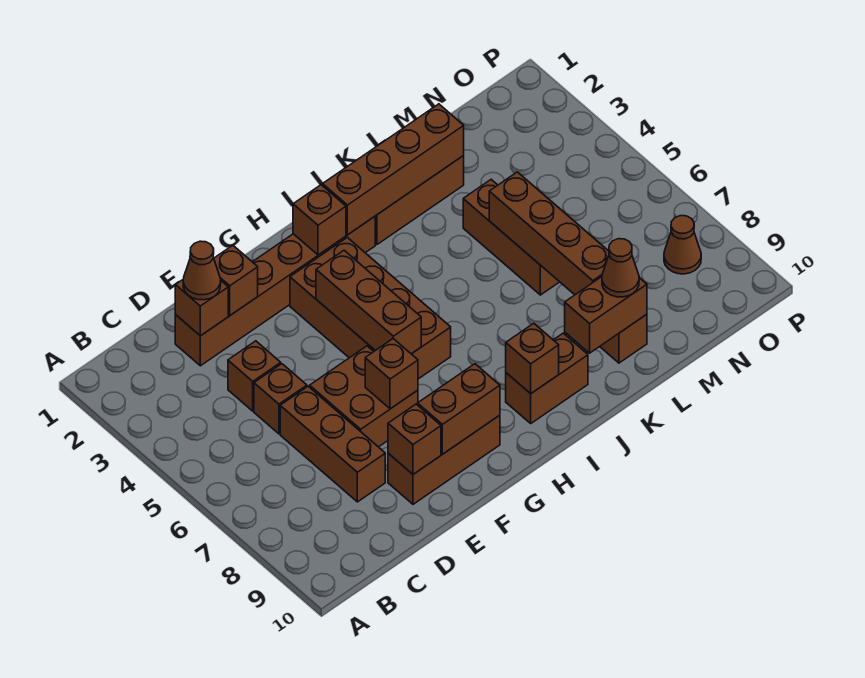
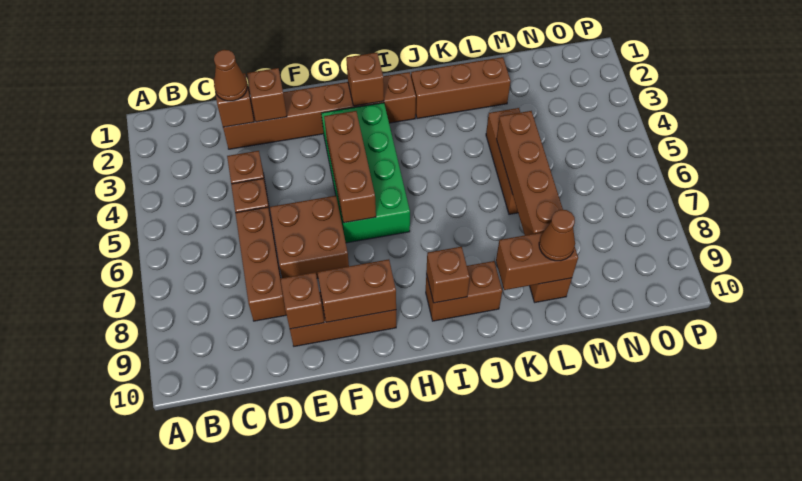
brown 1x1 brick [365,339,418,409] -> none
brown 2x4 brick [290,237,451,379] -> green 2x4 brick [321,103,410,243]
brown 1x4 brick [323,104,464,235] -> none
brown 1x1 cone [664,216,701,274] -> none

